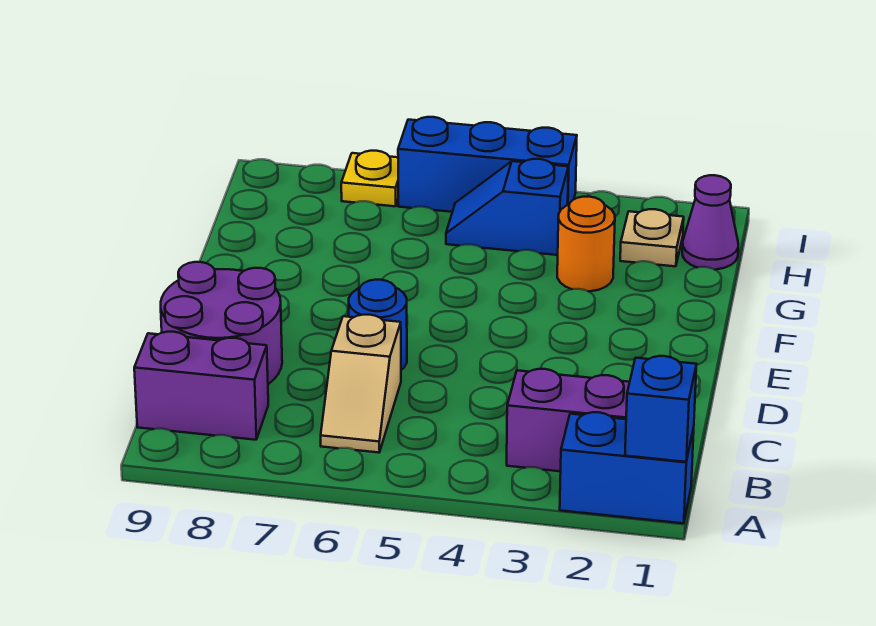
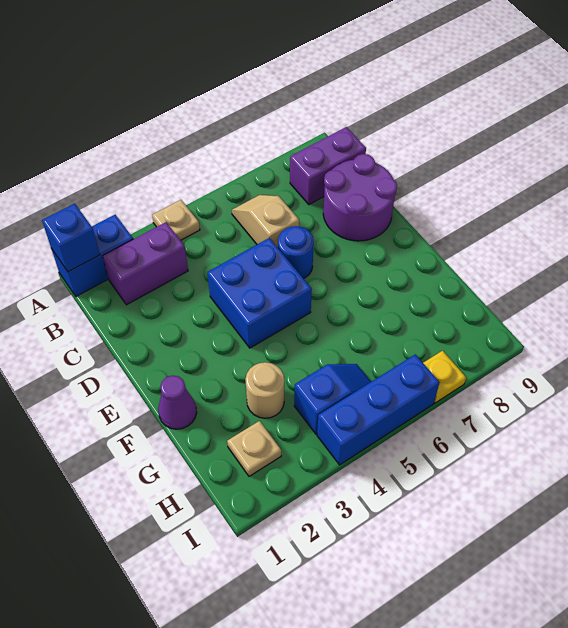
none -> tan 1x1 plate [152,200,200,240]
none -> blue 2x2 brick [207,238,312,348]
orange 1x1 round brick [557,197,615,291] -> tan 1x1 round brick [245,362,284,418]
purple 1x1 cone [682,175,738,270] -> purple 1x1 cone moved to [158,375,197,429]

